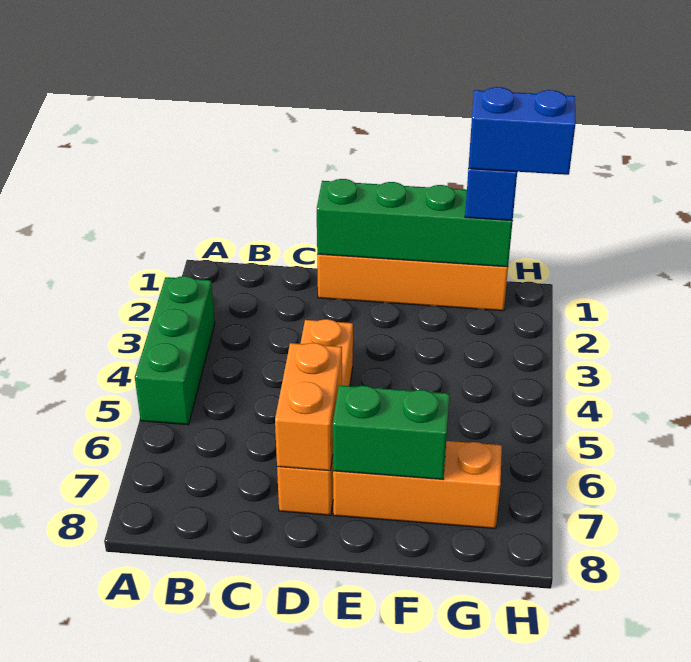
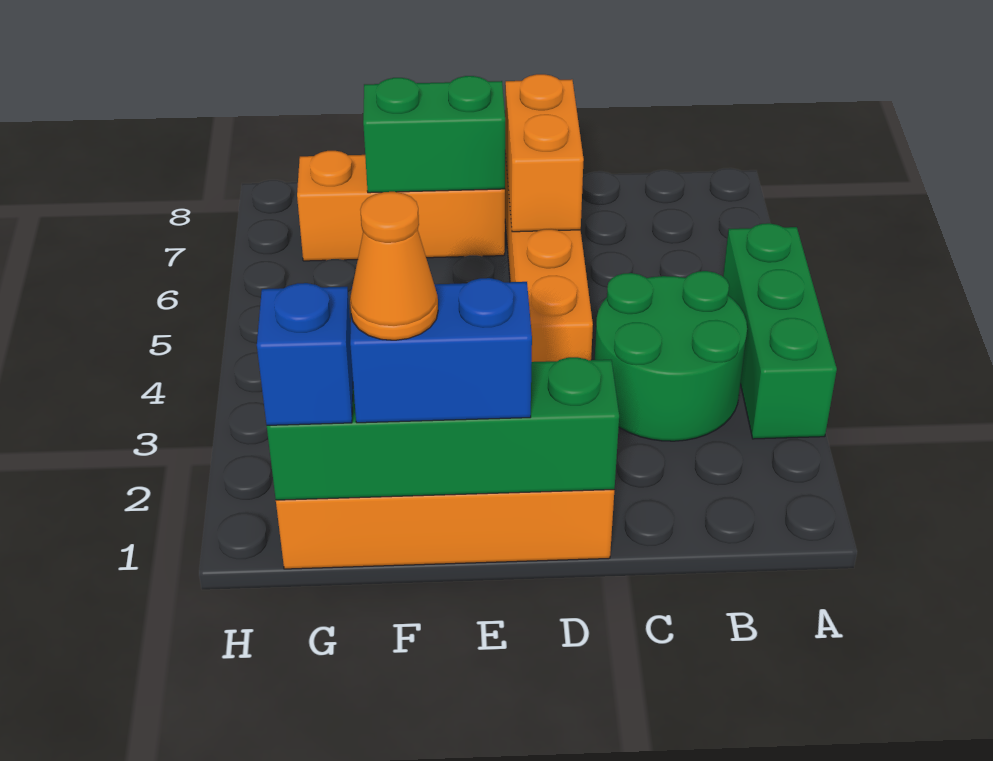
none -> green 2x2 round brick [595,271,747,441]
none -> orange 1x1 cone [350,192,438,340]
blue 1x2 brick [468,87,576,175] -> blue 1x2 brick moved to [350,278,532,423]

